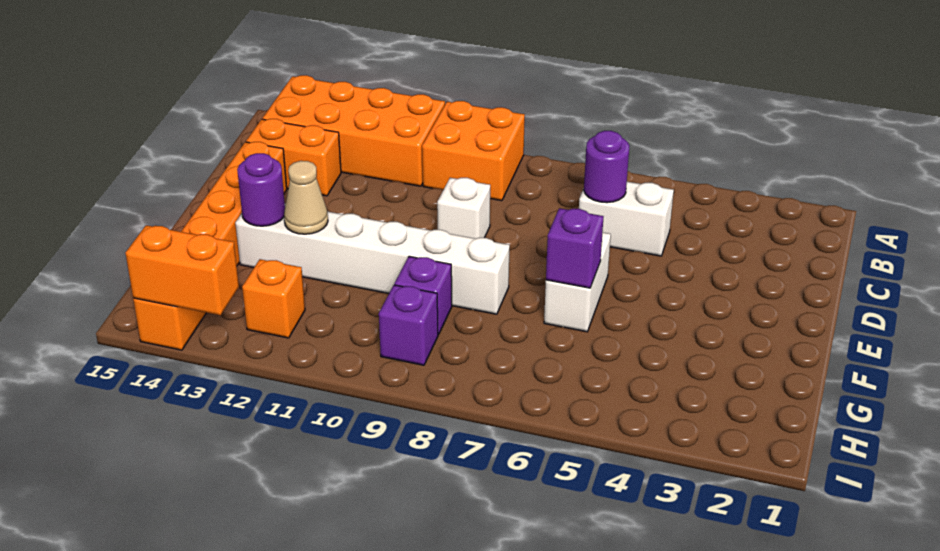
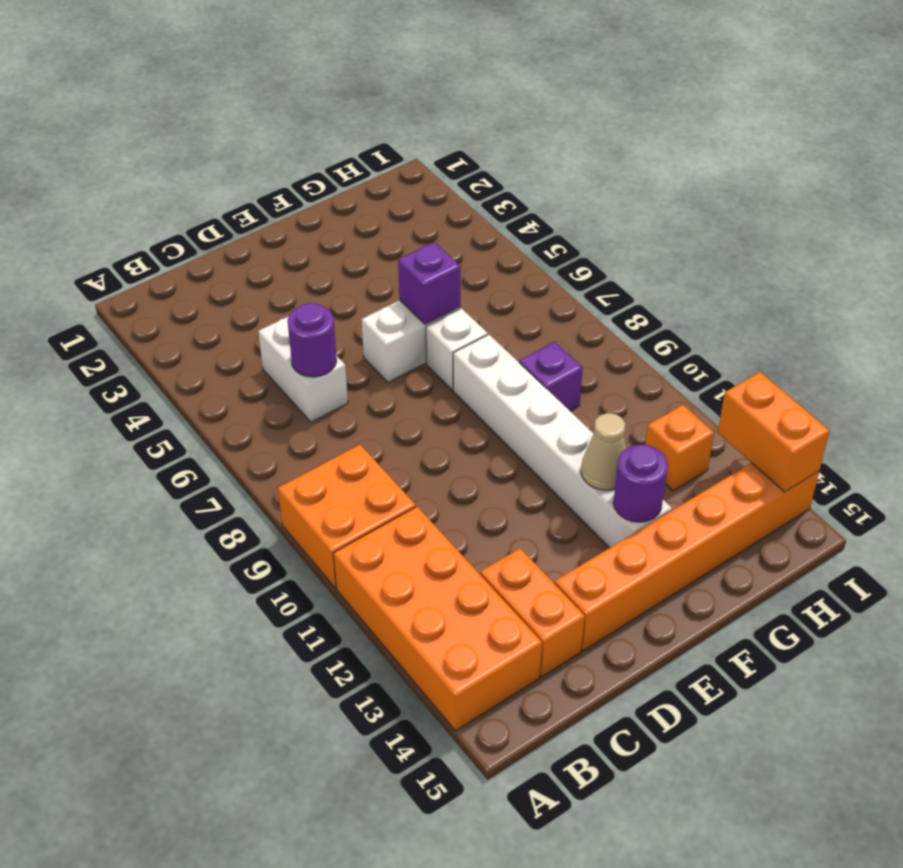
white 1x1 brick [437,178,490,239] -> white 1x1 brick moved to [426,308,488,390]
purple 1x1 brick [379,285,438,365] -> none

